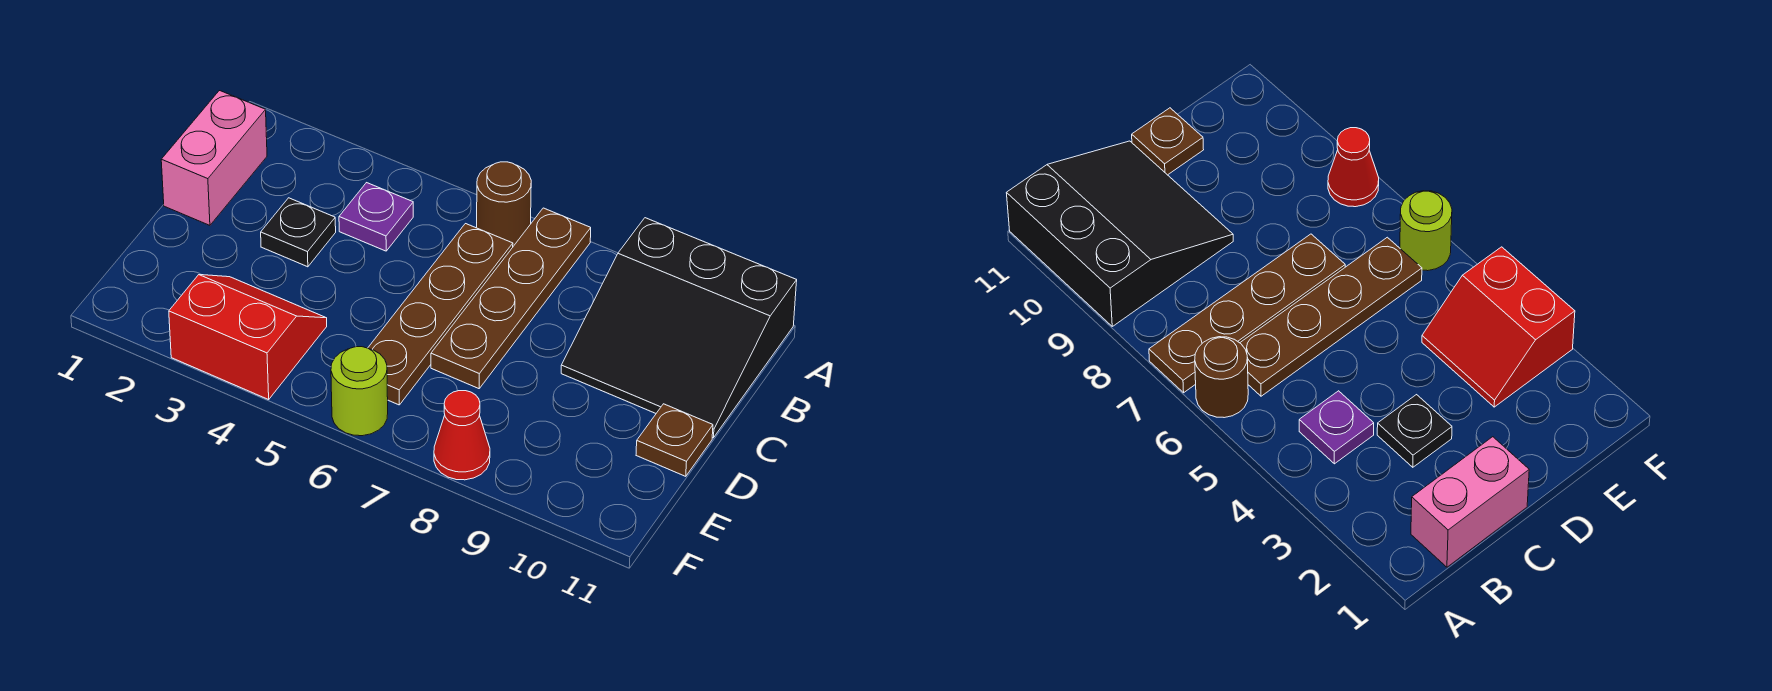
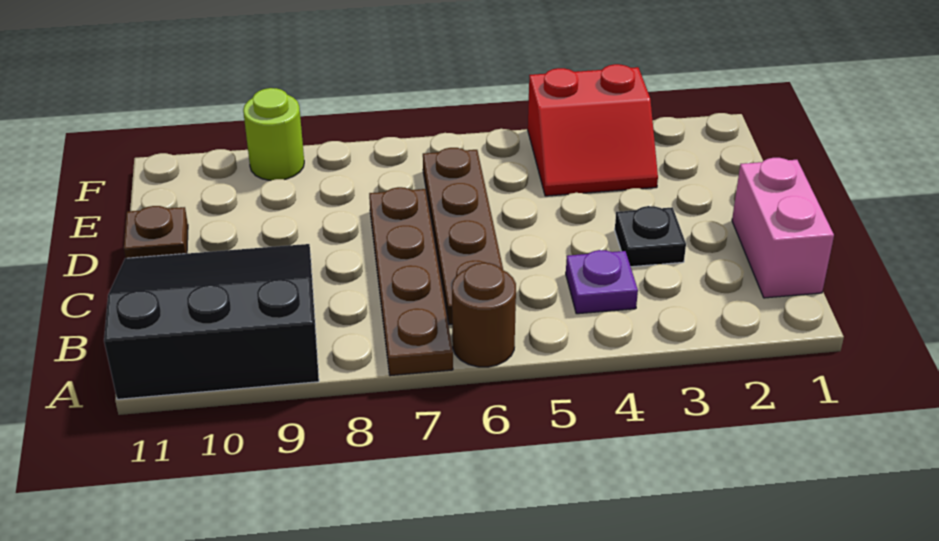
lime 1x1 round brick [331,347,388,436] -> lime 1x1 round brick moved to [243,88,304,180]
red 1x1 cone [434,391,490,480] -> none

